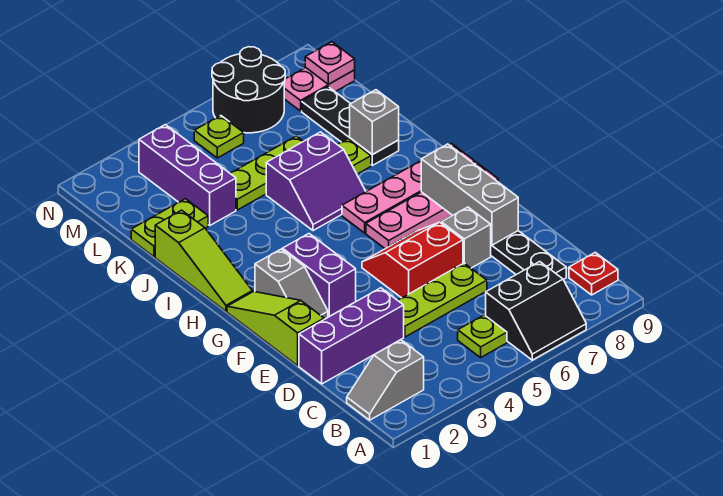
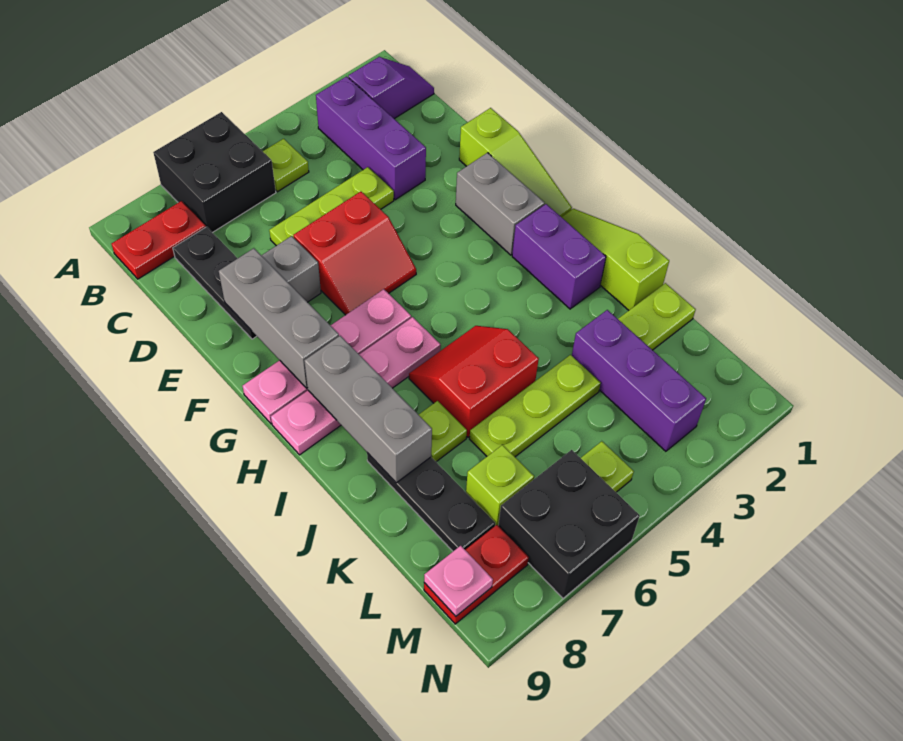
black 2x2 slope [486,262,586,360] -> black 2x2 brick [153,112,276,233]
grey 1x2 slope [347,340,424,420] -> purple 1x2 slope [348,57,434,119]
red 1x1 plate [569,252,618,295] -> red 1x2 plate [112,201,206,279]
purple 1x3 brick [299,288,404,384] -> purple 1x3 brick turned to [316,76,426,200]
grey 1x2 slope [255,249,328,319] -> grey 1x2 brick [456,153,545,255]
purple 1x2 brick [283,234,356,316] -> purple 1x2 brick moved to [512,204,606,309]
purple 2x2 slope [266,132,366,231] -> red 2x2 slope [409,326,539,437]
grey 1x1 brick [350,90,399,155] -> grey 1x3 brick [304,336,432,483]
none -> lime 1x1 brick [466,445,534,526]
black 2x2 round brick [212,47,285,133] -> black 2x2 brick [498,450,640,598]
pink 1x2 plate [284,68,355,111] -> red 1x2 plate [424,525,529,624]

